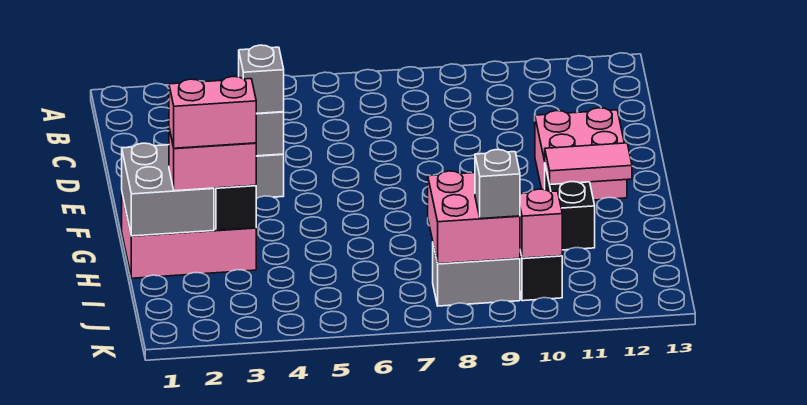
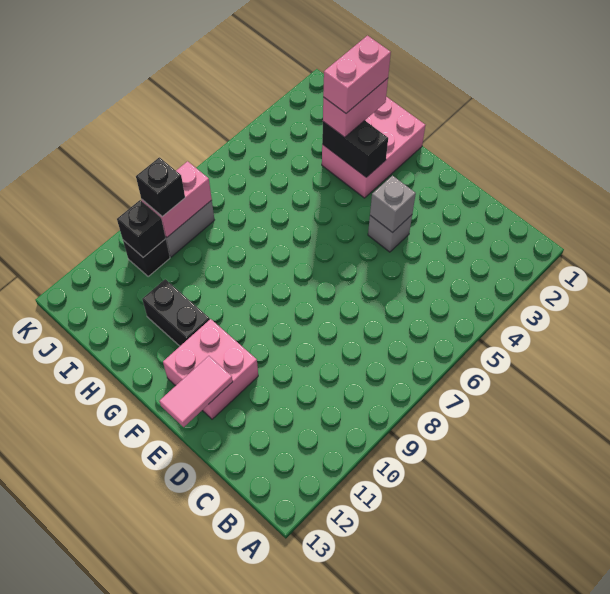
grey 1x1 brick [239,45,284,113] -> none
grey 2x2 brick [122,143,214,236] -> none
pink 1x2 tile [545,143,632,185] -> pink 1x2 tile moved to [159,356,233,427]
pink 2x2 brick [428,171,520,264] -> pink 1x2 brick [141,161,212,237]
grey 1x1 brick [475,150,520,219] -> black 1x1 brick [136,157,185,217]
pink 1x1 brick [520,189,562,258] -> black 1x1 brick [117,200,166,257]

